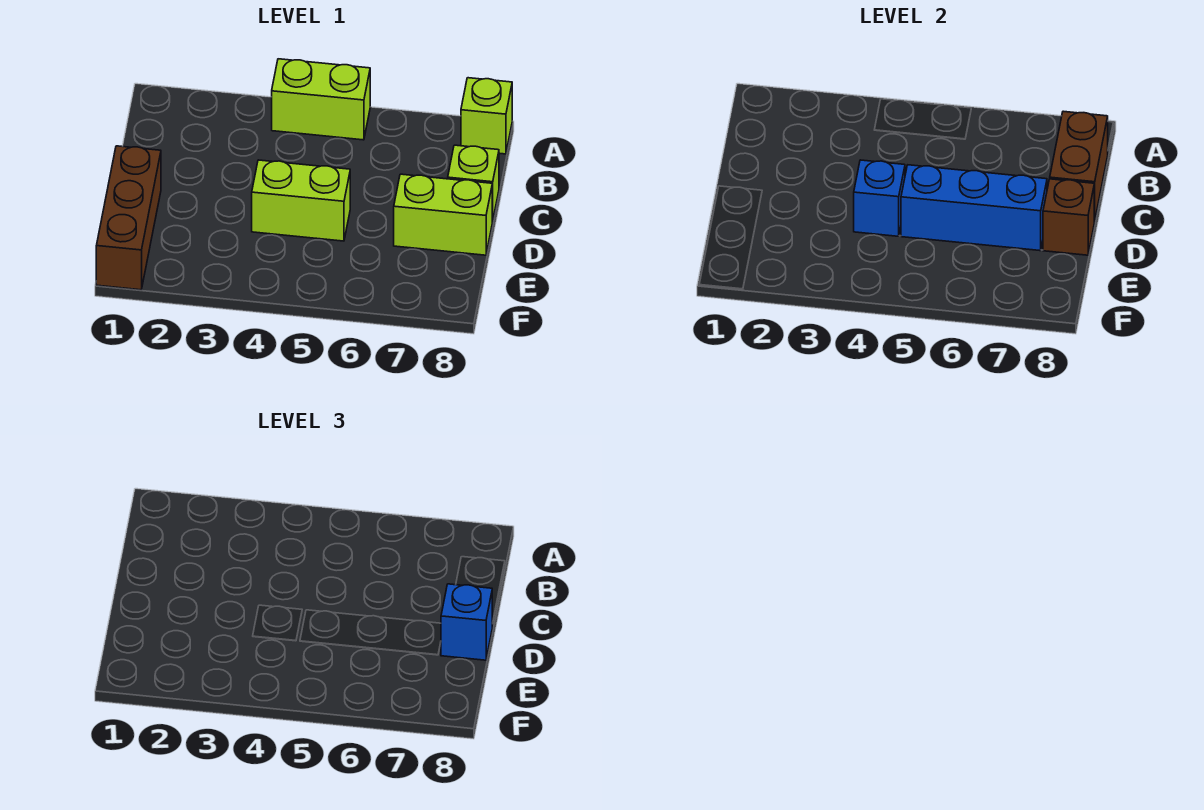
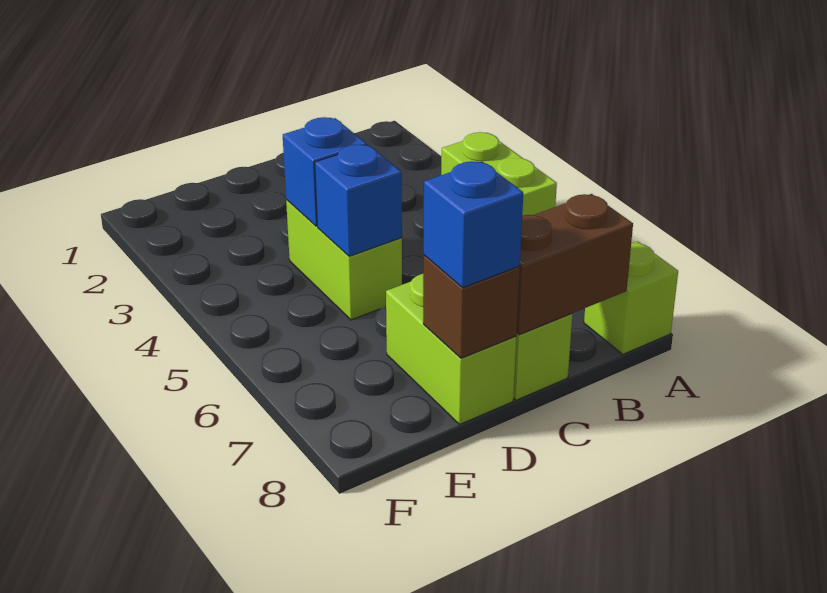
brown 1x3 brick [96,146,161,290] -> none
blue 1x3 brick [901,165,1047,251] -> blue 1x1 brick [315,145,402,256]

